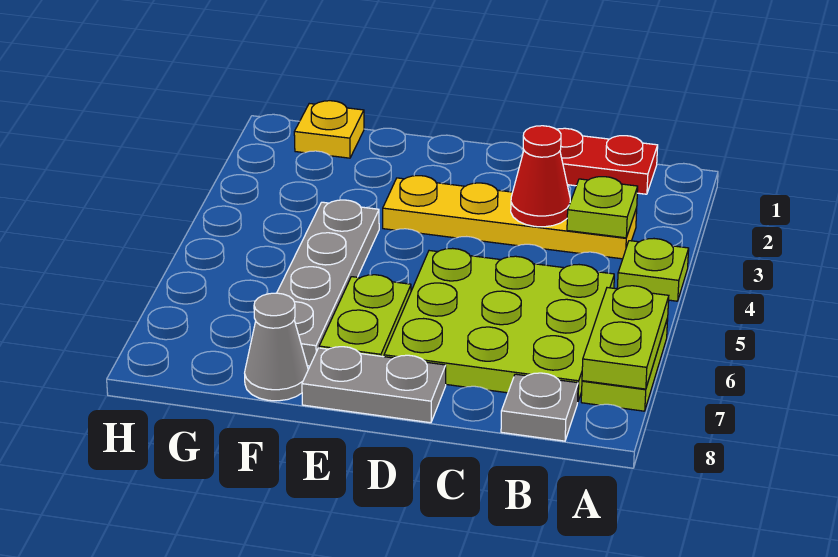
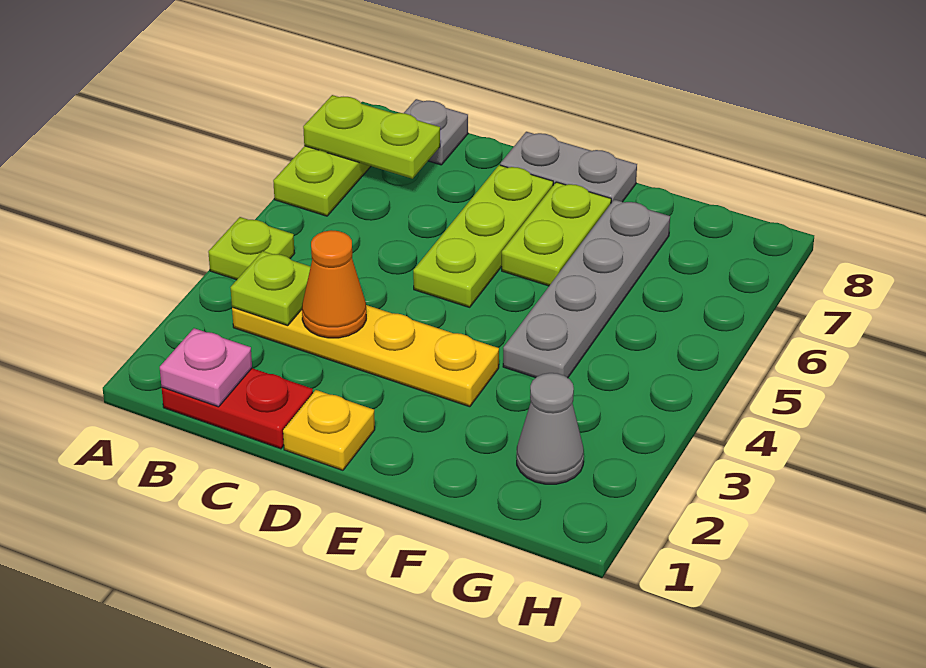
lime 1x2 plate [582,286,669,389] -> lime 1x2 plate turned to [303,95,440,179]
none -> pink 1x1 plate [160,328,252,407]
lime 3x3 plate [384,248,614,401] -> lime 1x3 plate [413,165,553,307]
red 1x1 cone [511,126,570,227] -> orange 1x1 cone [302,230,366,338]
grey 1x1 cone [245,293,308,401] -> grey 1x1 cone moved to [517,373,584,484]
yellow 1x1 plate [294,101,364,158] -> yellow 1x1 plate moved to [283,390,375,470]

